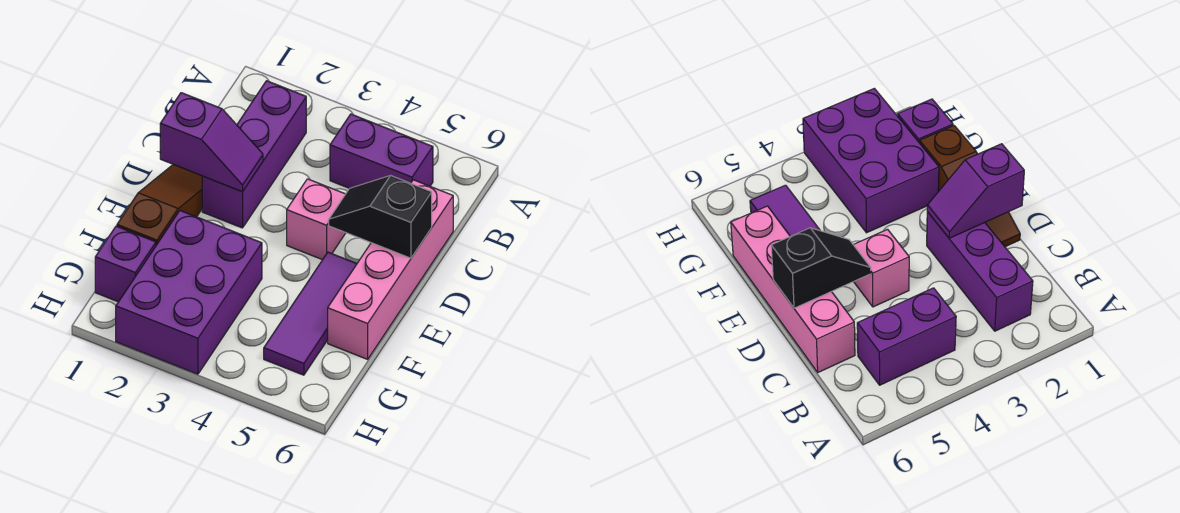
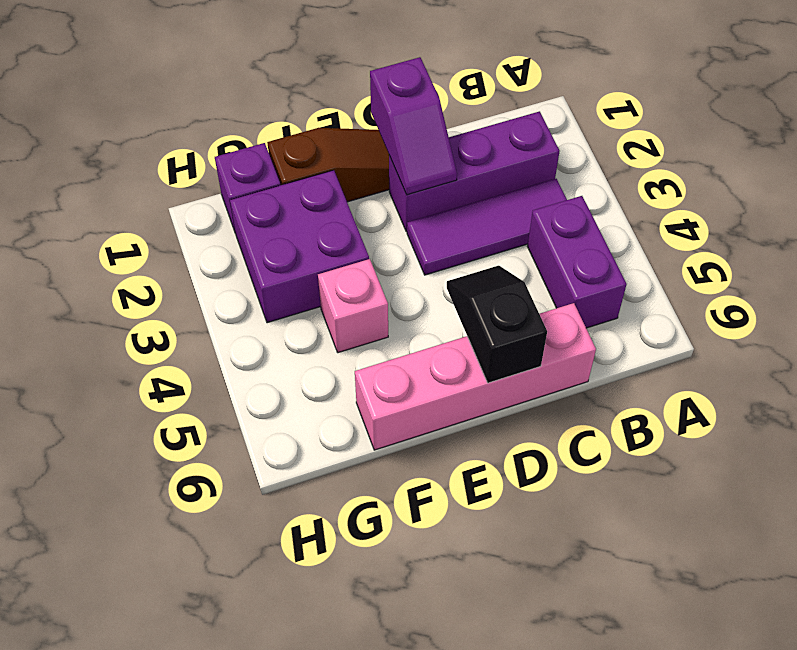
pink 1x1 brick [287,179,345,260] -> pink 1x1 brick moved to [318,259,388,353]
purple 1x3 tile [264,252,357,375] -> purple 1x3 tile moved to [407,179,567,275]
purple 2x3 brick [116,211,262,374] -> purple 2x2 brick [230,170,369,323]

